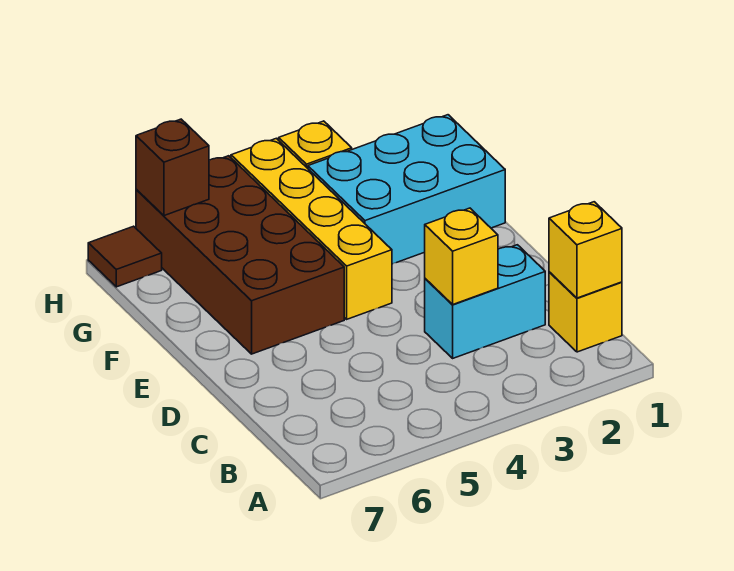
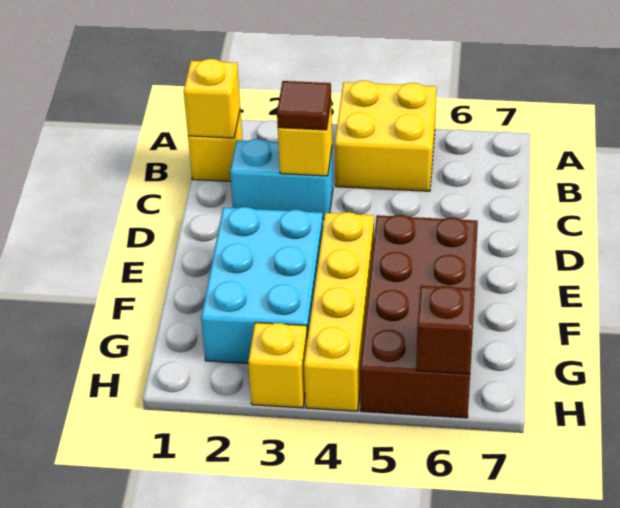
none -> yellow 2x2 brick [335,81,436,191]
cyan 2x3 brick [308,115,505,264] -> cyan 2x3 brick turned to [201,207,323,363]
brown 1x1 tile [88,226,162,287] -> brown 1x1 tile moved to [277,81,331,130]

